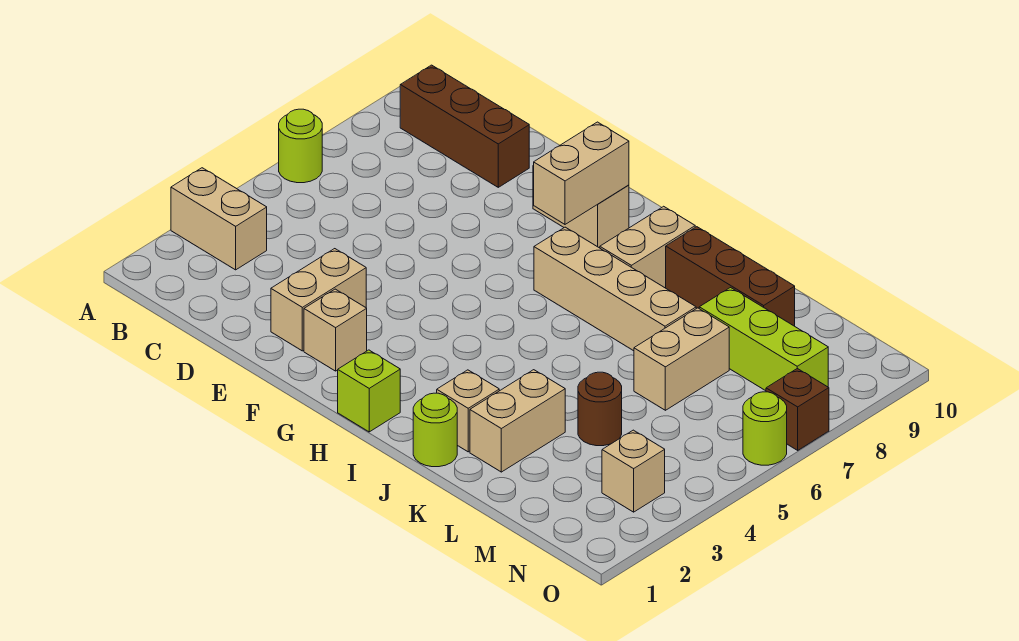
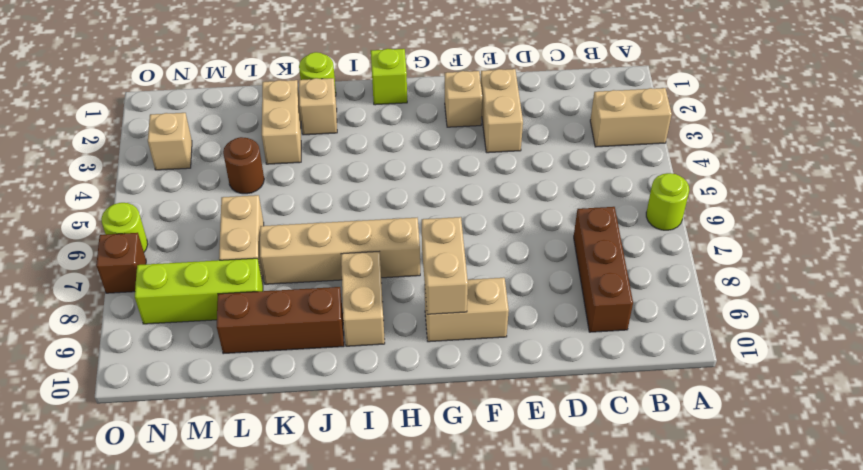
brown 1x3 brick [400,65,529,187] -> brown 1x3 brick turned to [574,207,633,332]

